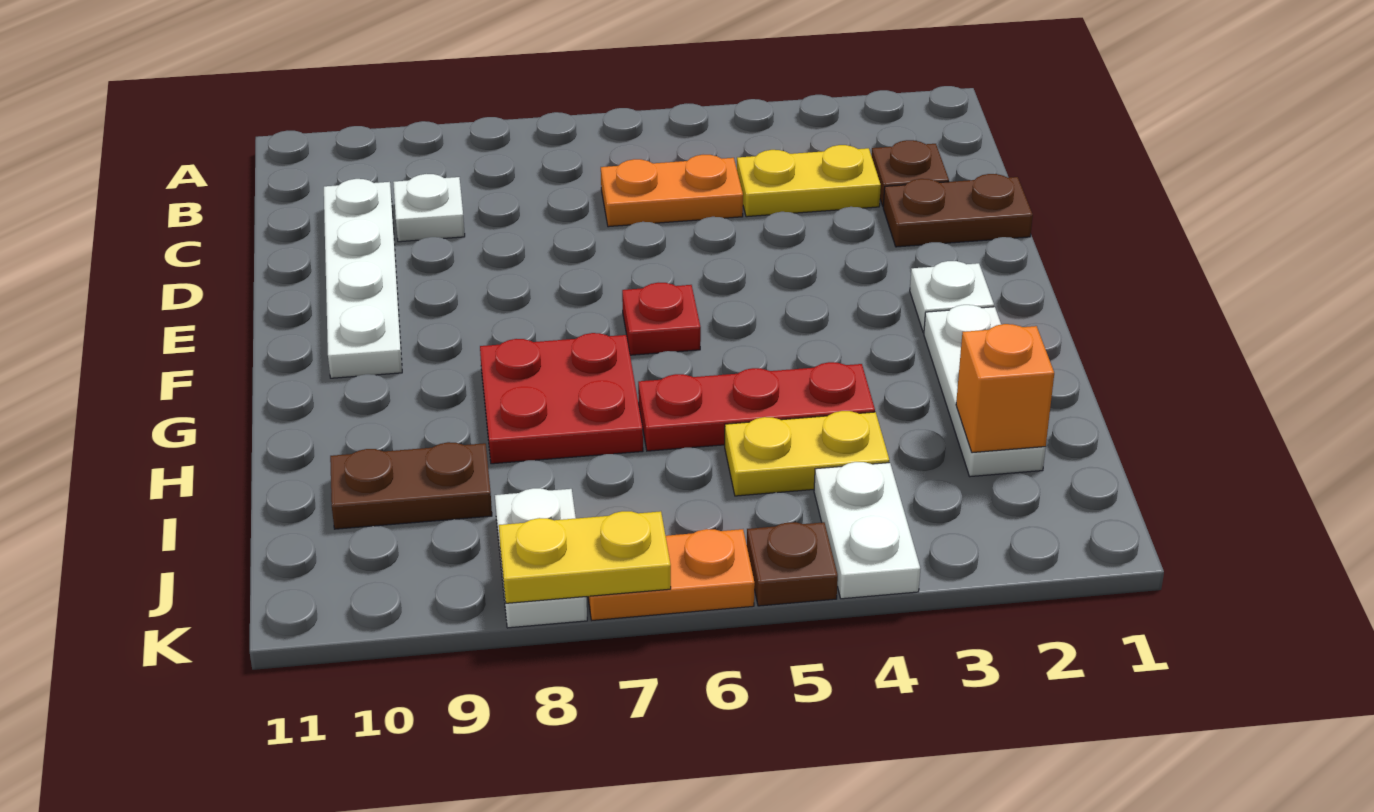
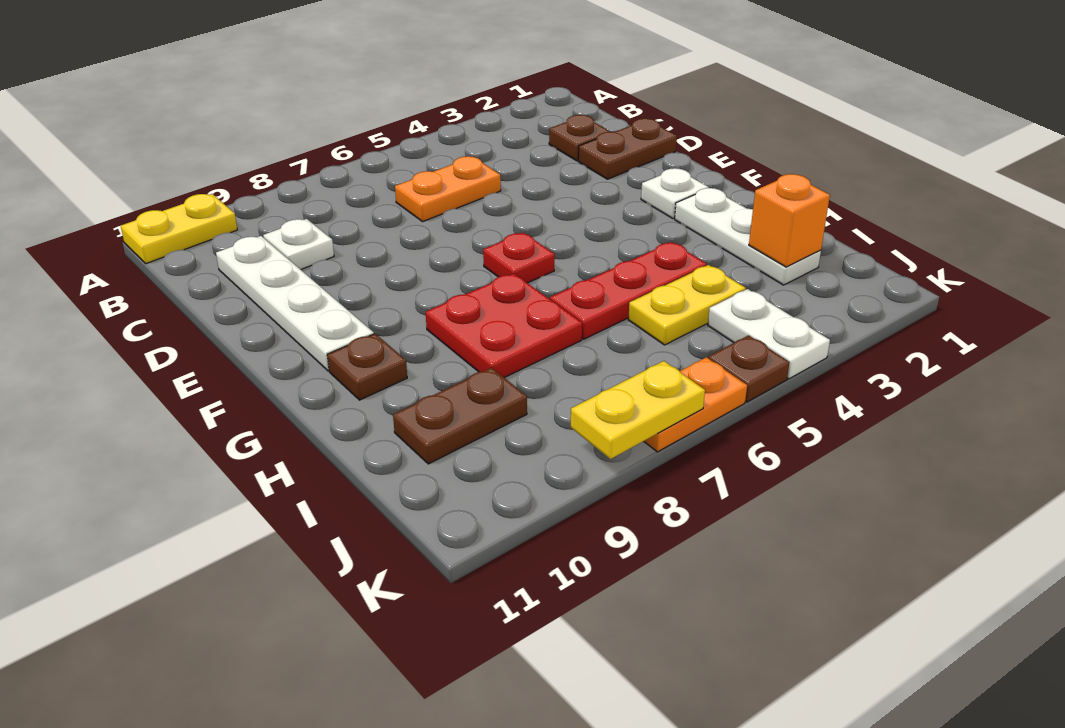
yellow 1x2 plate [737,145,881,217] -> yellow 1x2 plate moved to [121,194,237,264]
none -> brown 1x1 plate [327,334,407,400]
white 1x2 plate [495,488,587,628] -> none

